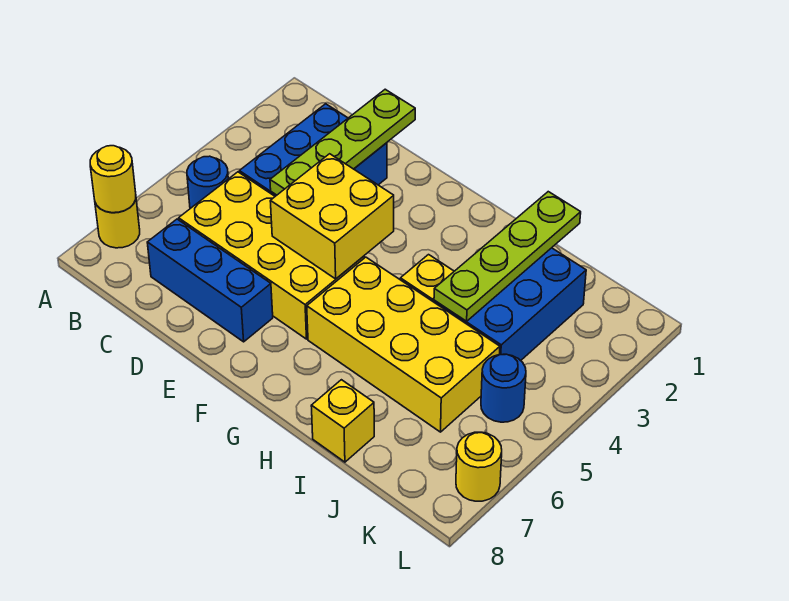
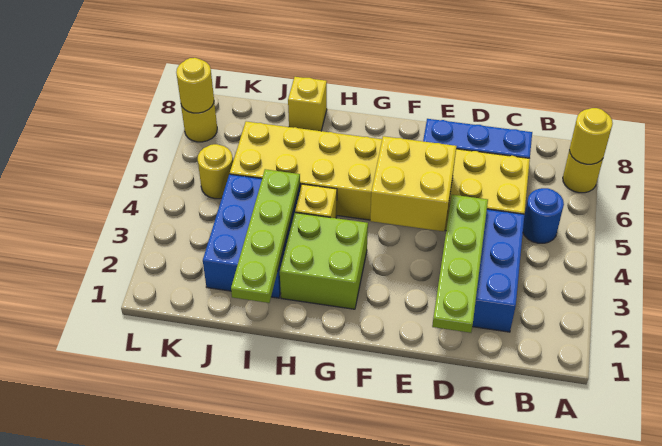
none -> lime 2x2 brick [280,213,368,309]
blue 1x1 round brick [481,354,526,422] -> yellow 1x1 round brick [198,144,233,199]
none -> yellow 1x1 round brick [176,58,214,113]

